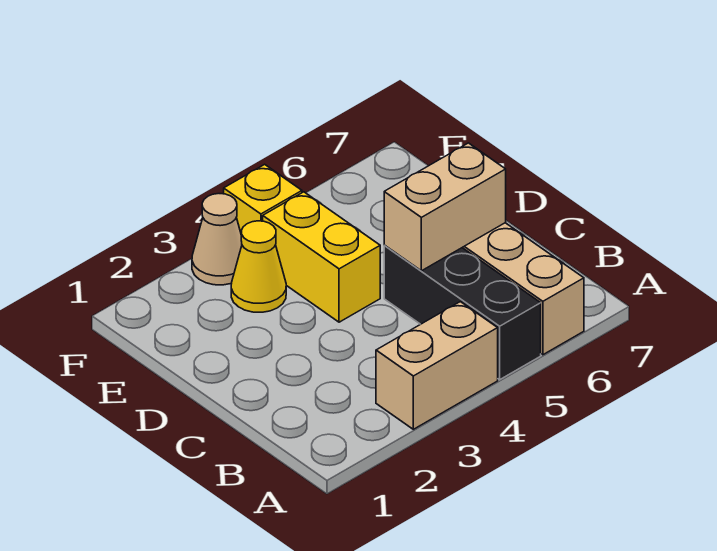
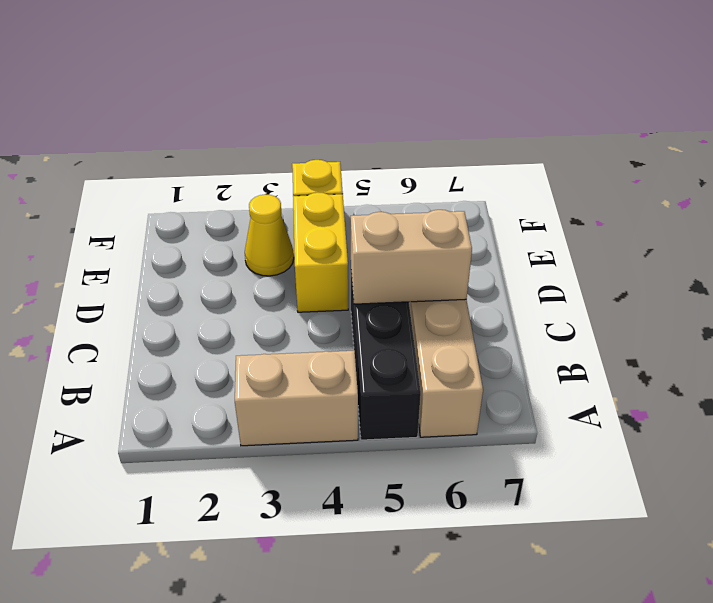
tan 1x1 cone [192,194,242,285] -> none

